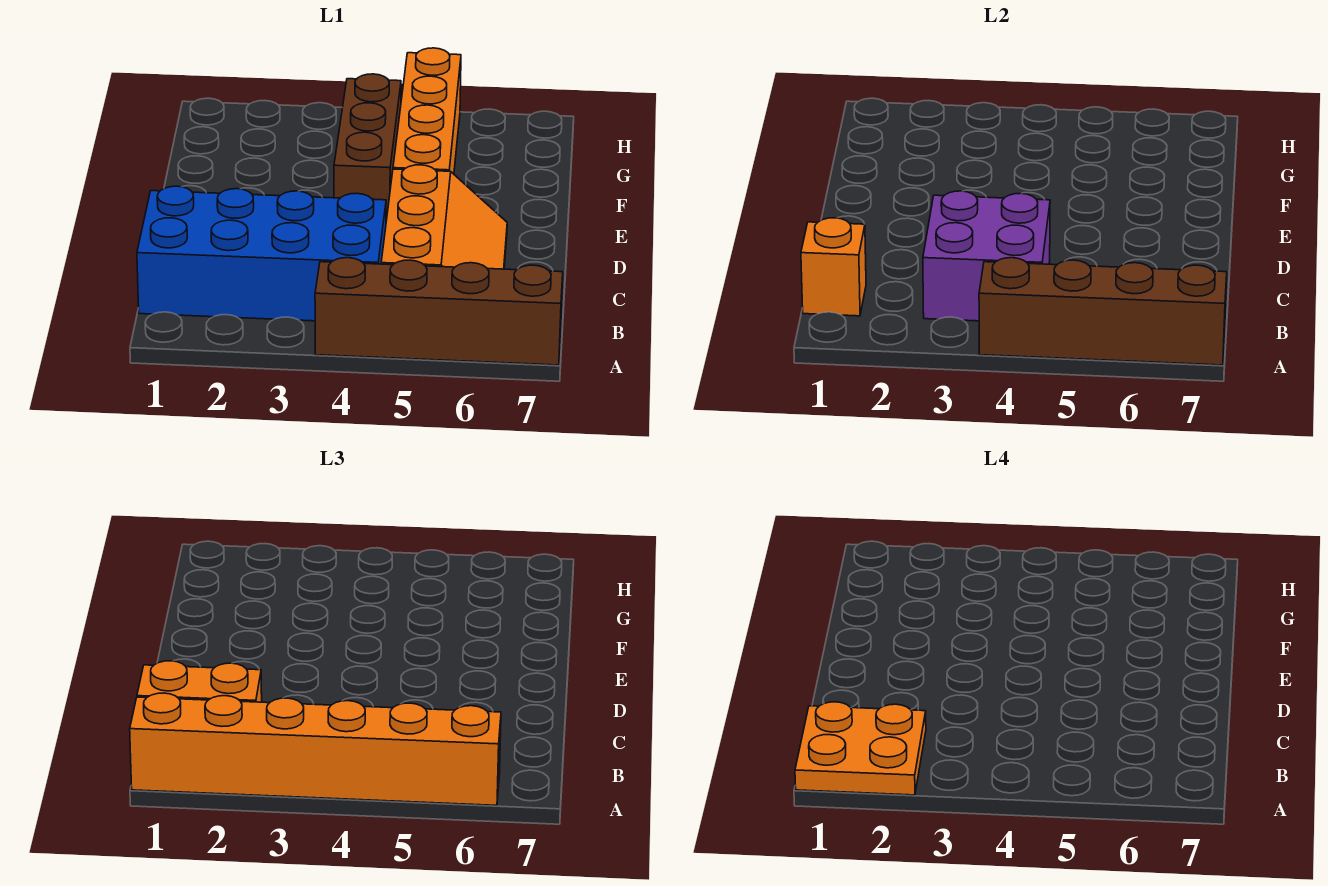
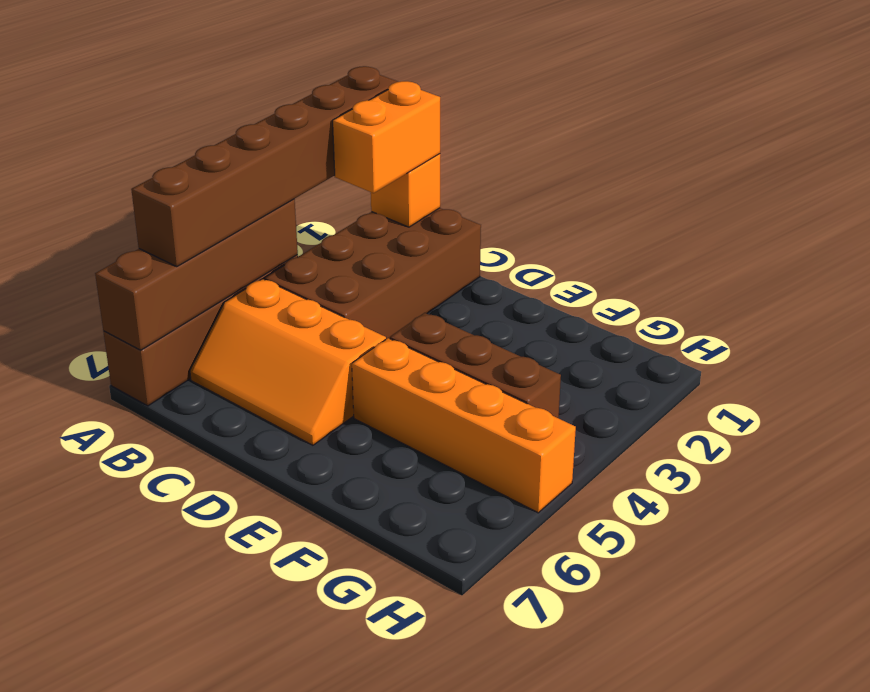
orange 1x6 brick [130,693,501,806] -> brown 1x6 brick [131,66,398,267]
orange 2x2 plate [795,702,926,795] -> none
blue 2x4 brick [137,186,386,321] -> brown 2x4 brick [264,208,481,339]
purple 2x2 brick [923,191,1050,321] -> none

